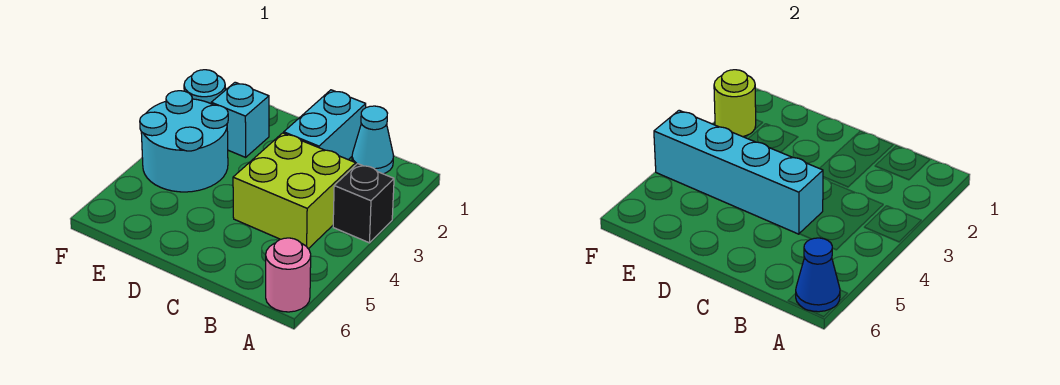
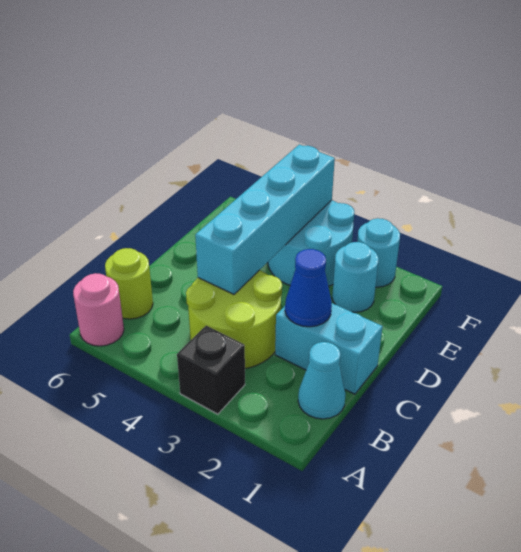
blue 1x1 cone [796,238,840,312] -> blue 1x1 cone moved to [285,249,332,327]
lime 2x2 brick [233,133,356,249] -> lime 2x2 round brick [186,270,282,368]
cyan 1x1 brick [211,82,269,157] -> cyan 1x1 round brick [332,242,379,312]
lime 1x1 round brick [714,70,756,137] -> lime 1x1 round brick moved to [105,248,153,319]

